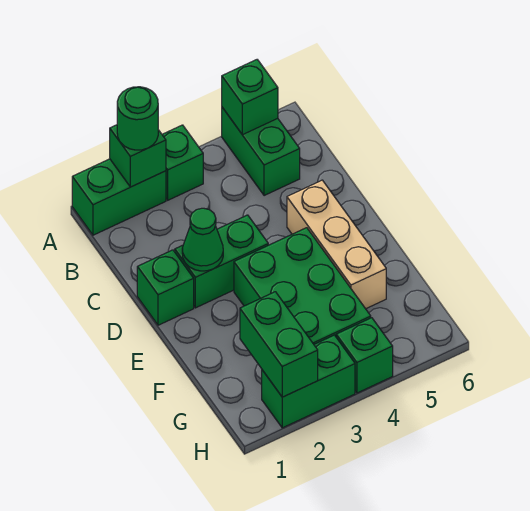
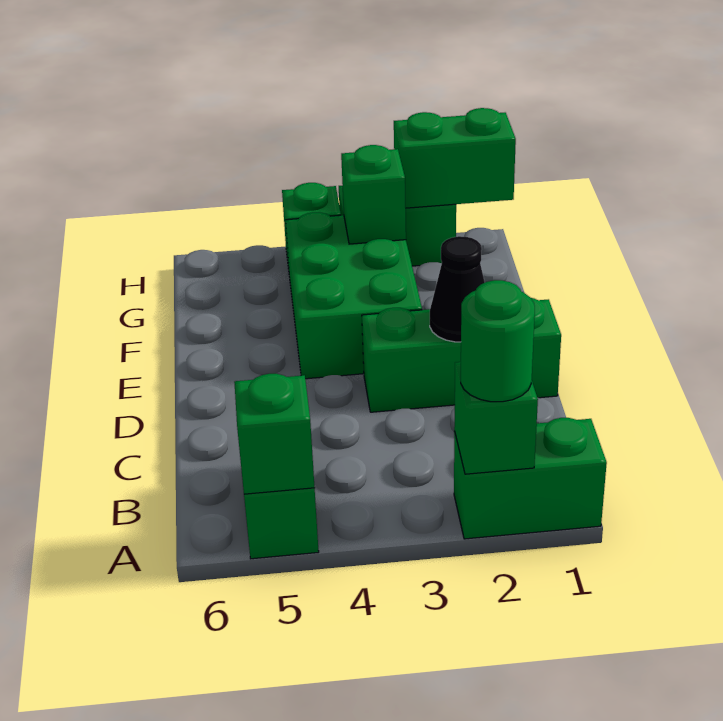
green 1x1 brick [162,125,203,200] -> green 1x1 brick moved to [341,145,406,244]
green 1x1 cone [182,208,223,271] -> black 1x1 cone [430,236,485,342]
tan 1x3 brick [287,180,386,309] -> none
green 1x2 brick [240,292,318,397] -> green 1x2 brick turned to [394,108,516,208]

